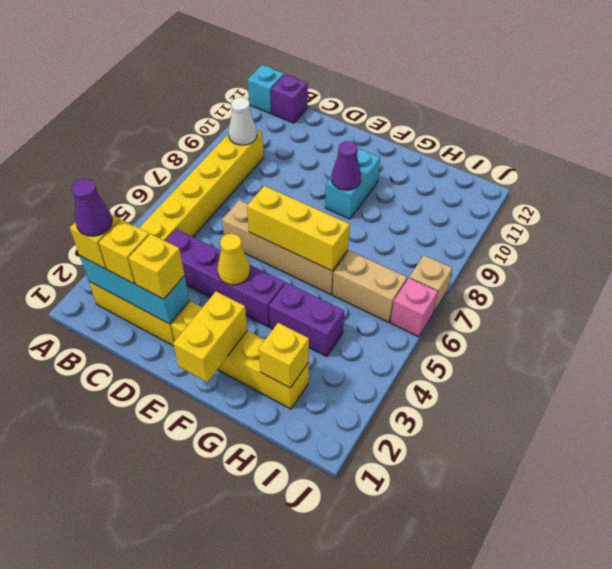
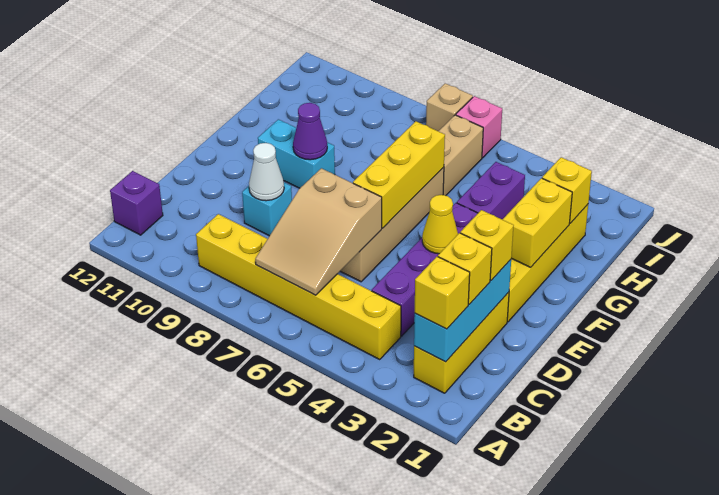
cyan 1x1 brick [248,65,284,114] -> cyan 1x1 brick moved to [242,183,292,236]
purple 1x1 cone [72,179,112,236] -> none
none -> tan 2x3 slope [255,168,382,295]
white 1x1 cone [228,97,257,145] -> white 1x1 cone moved to [249,143,284,201]
yellow 1x2 brick [173,292,247,382] -> yellow 1x2 brick turned to [502,178,572,267]

